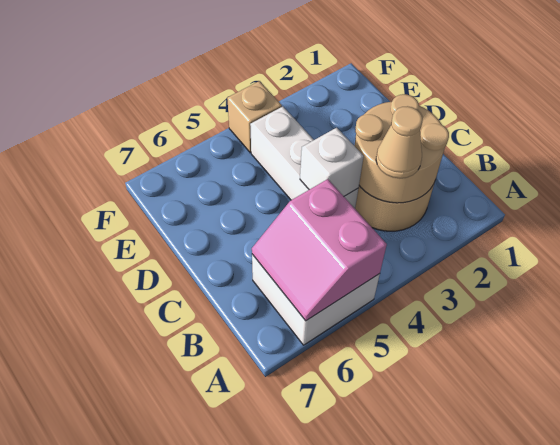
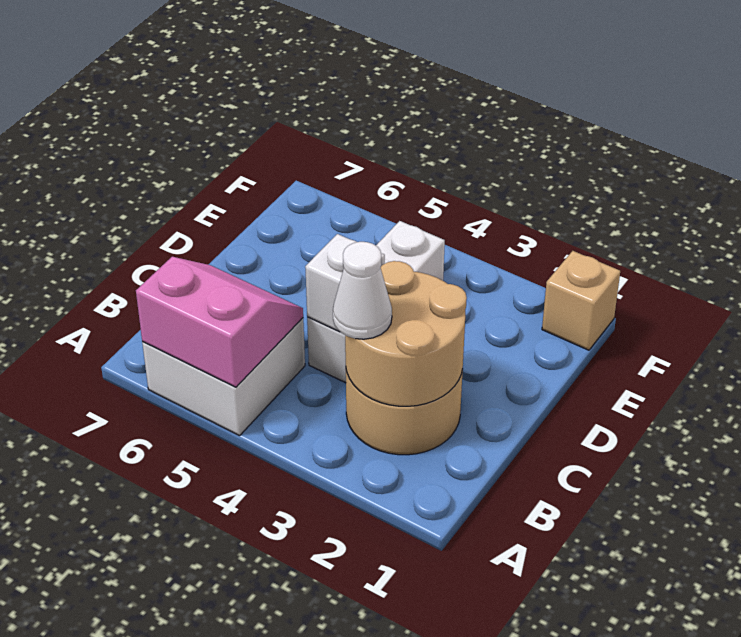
pink 2x2 slope [252,179,387,321] -> pink 2x2 slope turned to [136,257,303,387]
tan 1x1 cone [376,106,423,179] -> white 1x1 cone [333,242,392,339]
tan 1x1 brick [227,81,282,153] -> tan 1x1 brick moved to [542,251,620,350]

